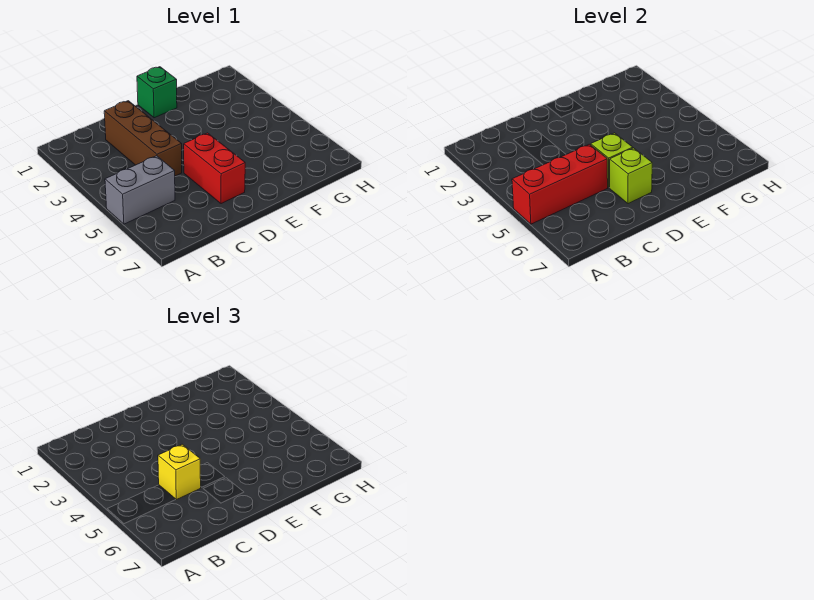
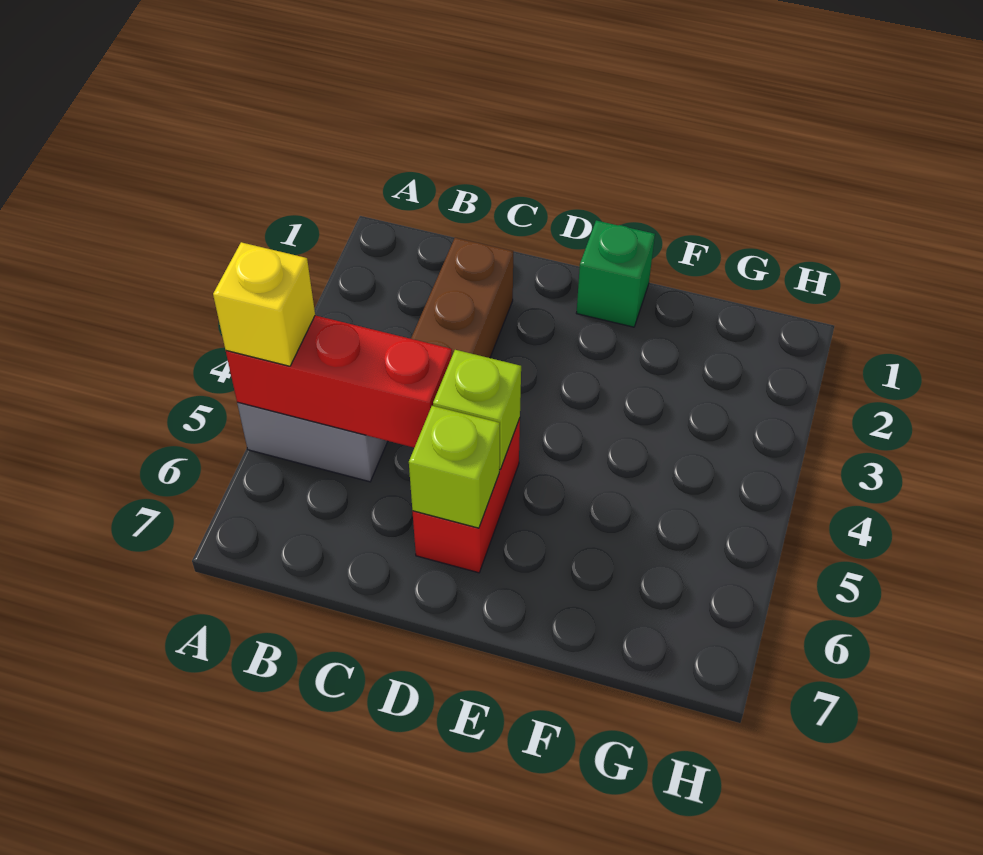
yellow 1x1 brick [158,444,201,500] -> yellow 1x1 brick moved to [213,242,315,366]

